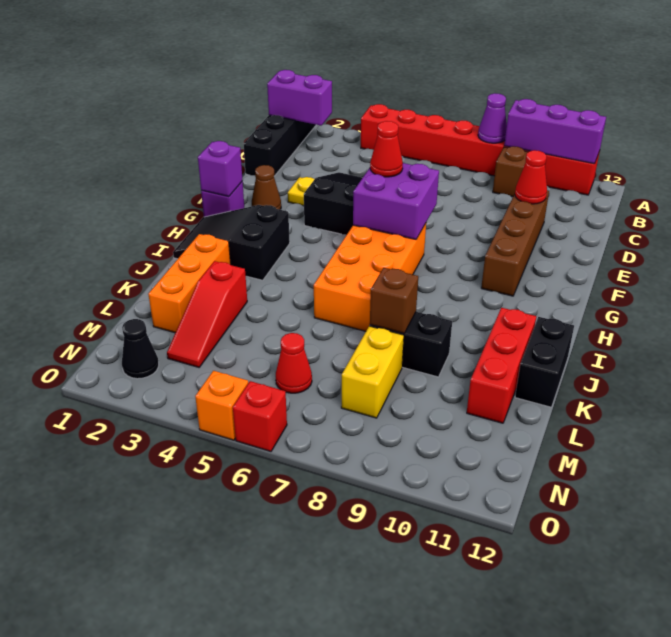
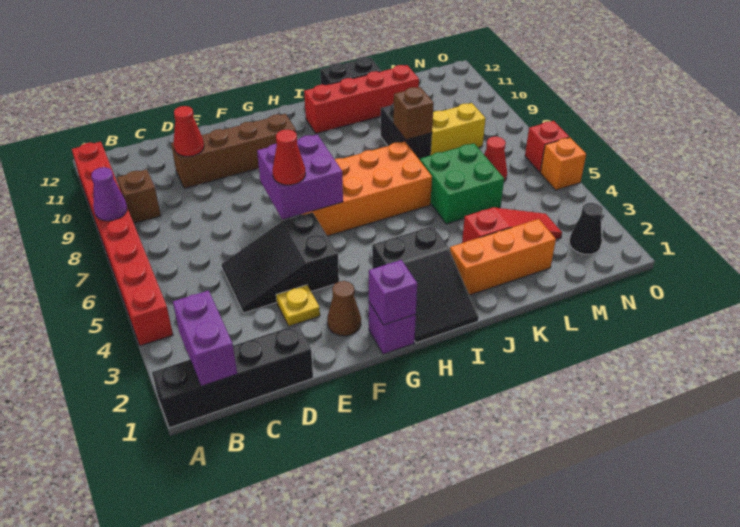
purple 1x3 brick [504,99,606,164] -> none
red 1x3 brick [467,308,536,423] -> red 1x4 brick [304,65,419,134]
none -> green 2x2 brick [420,143,504,224]

